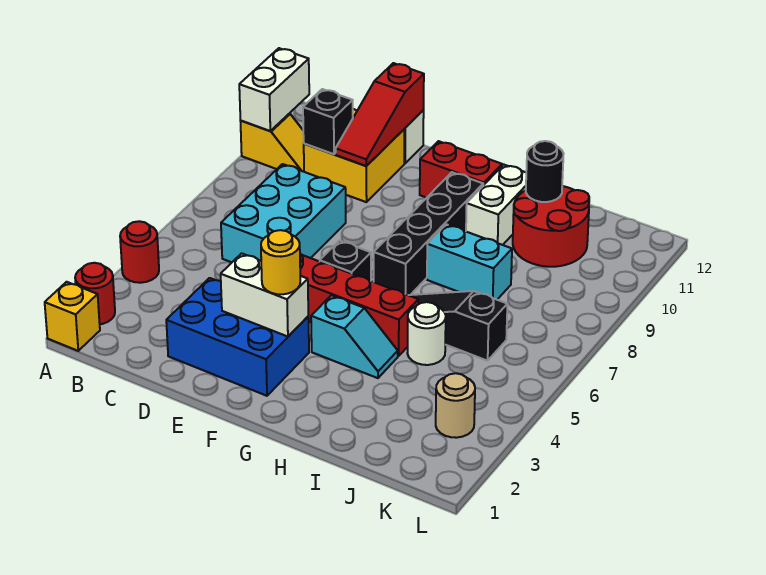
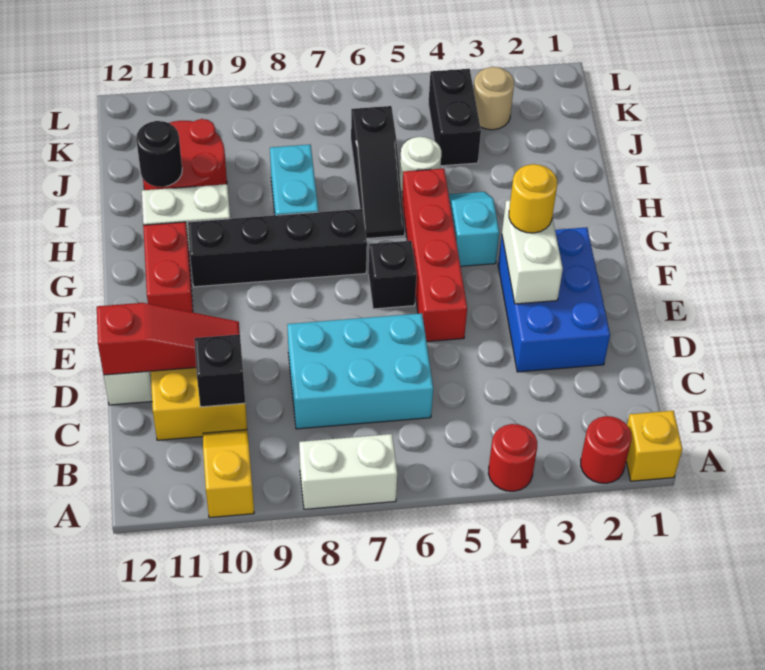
white 1x2 brick [239,48,309,131] -> white 1x2 brick moved to [299,434,397,509]
none -> black 1x2 brick [428,69,481,166]

